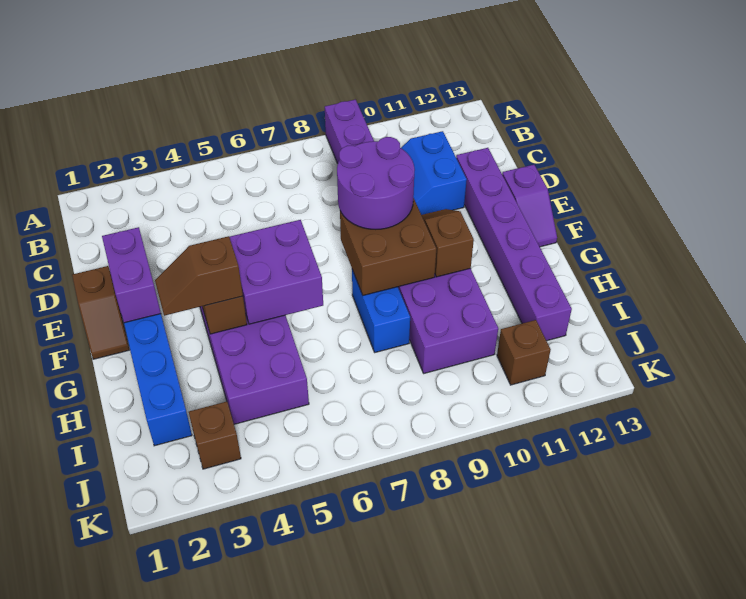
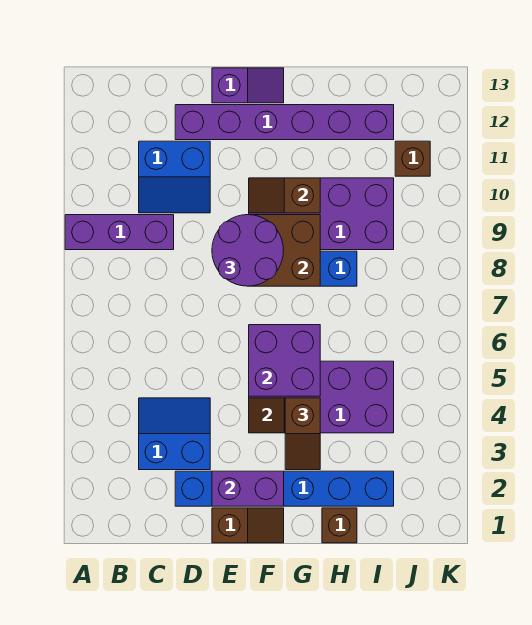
none -> blue 2x2 slope [139,398,210,470]
brown 1x1 brick [189,402,241,469] -> brown 1x1 brick moved to [322,508,357,543]

